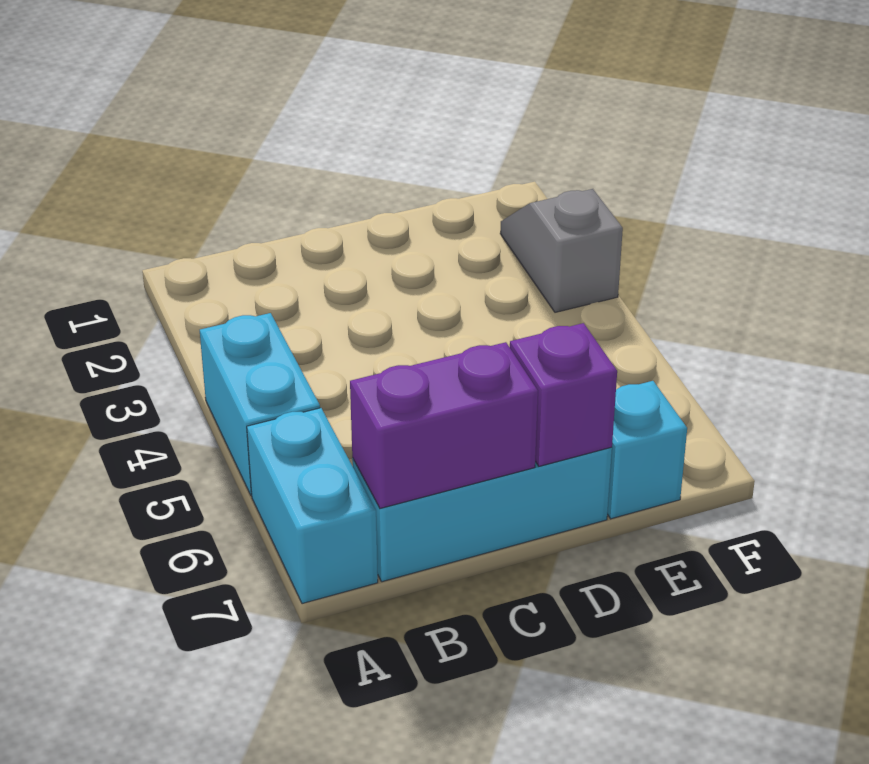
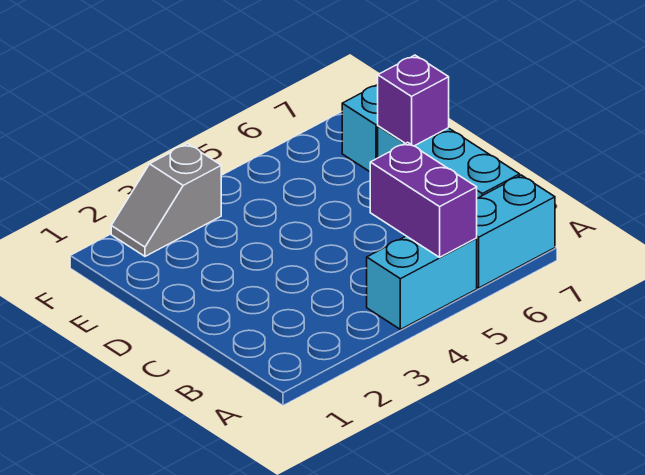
purple 1x2 brick [350,342,538,508] -> purple 1x2 brick moved to [370,142,477,257]

